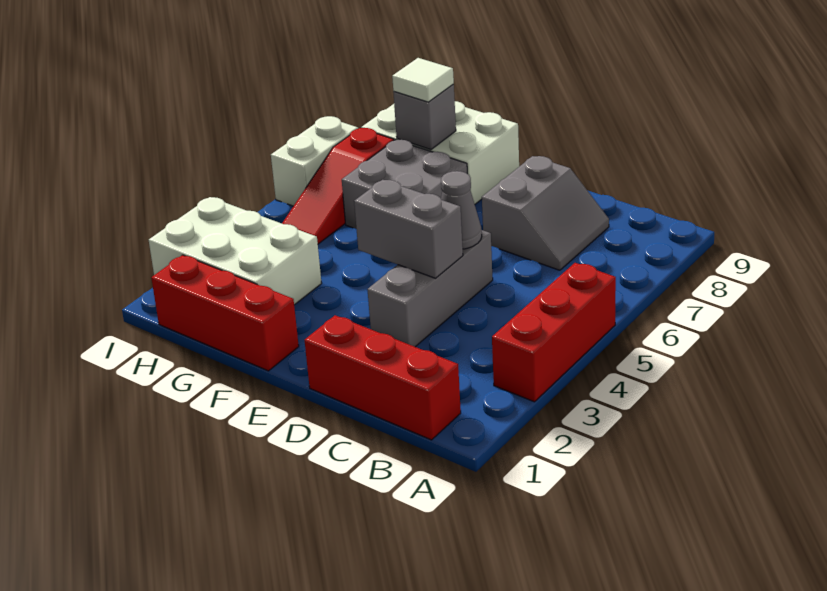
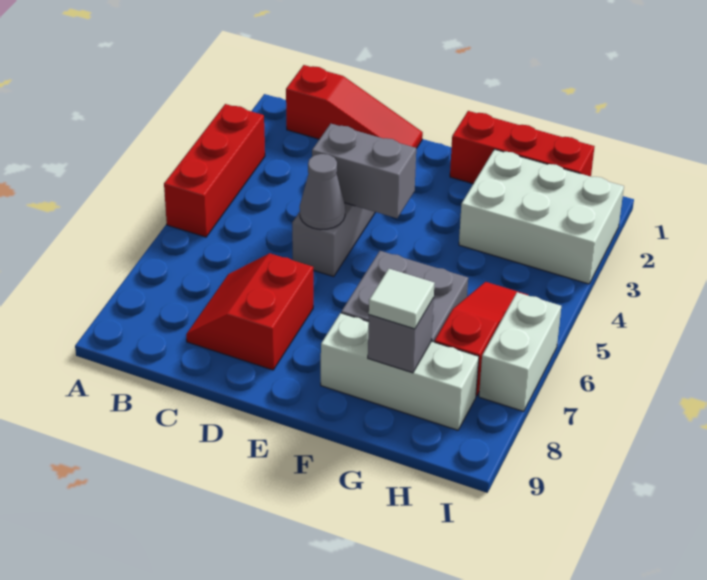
red 1x3 brick [304,315,461,440] -> red 1x3 slope [286,65,423,148]
grey 2x2 slope [482,156,609,270] -> red 2x2 slope [186,253,313,370]
white 2x3 brick [361,101,519,204] -> white 1x3 brick [321,313,479,430]

